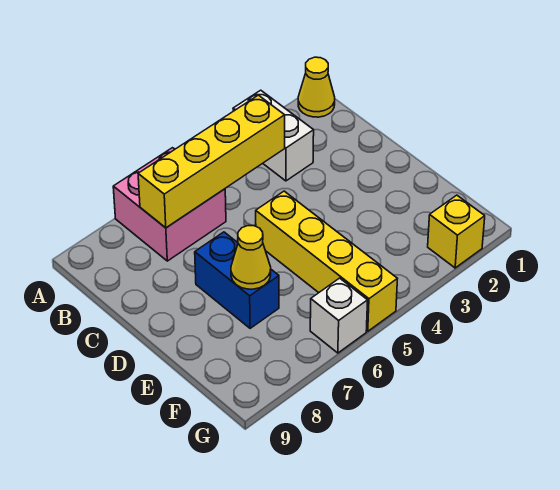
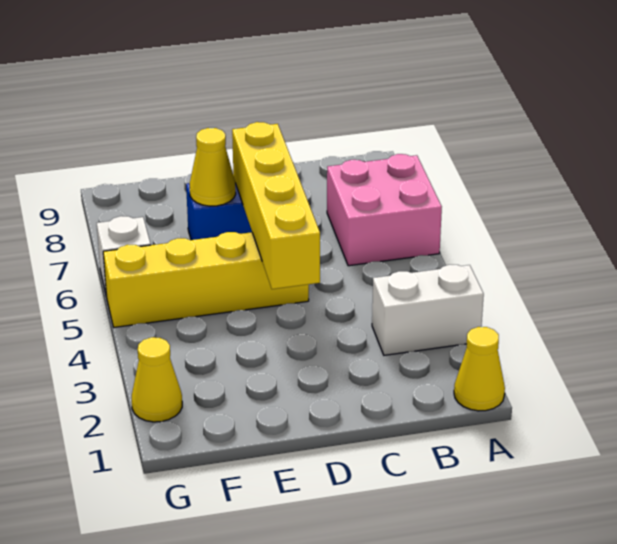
yellow 1x4 brick [138,95,285,228] -> yellow 1x4 brick moved to [232,122,320,289]
yellow 1x1 brick [428,195,485,268] -> yellow 1x1 cone [132,337,182,422]

